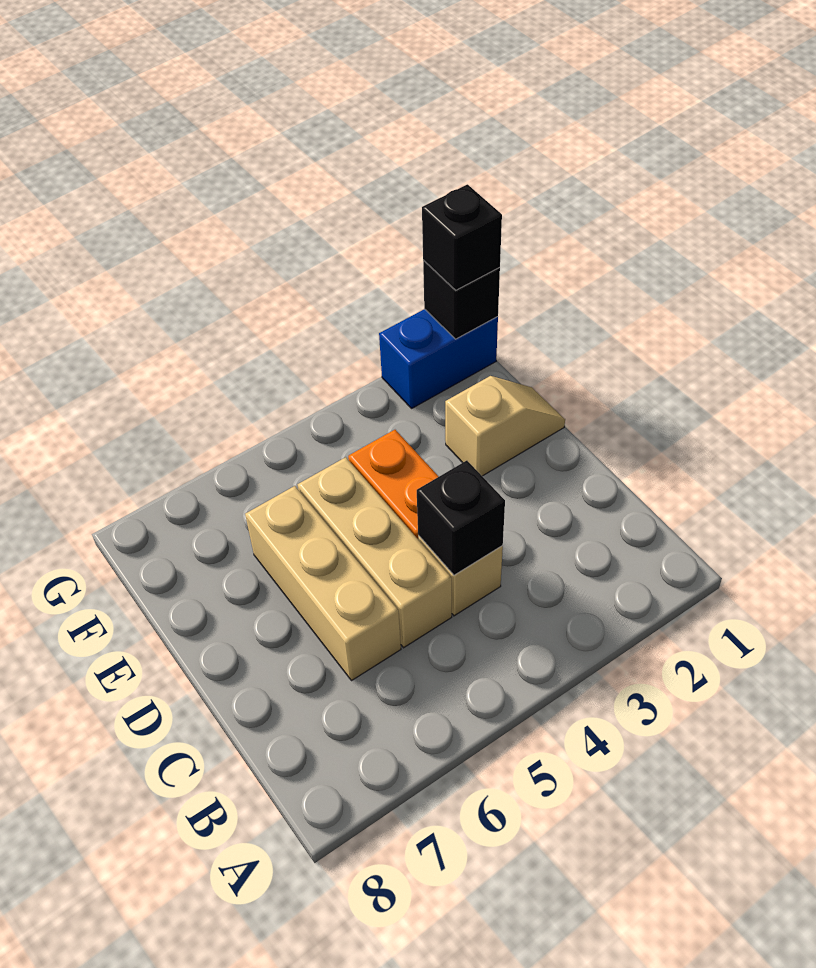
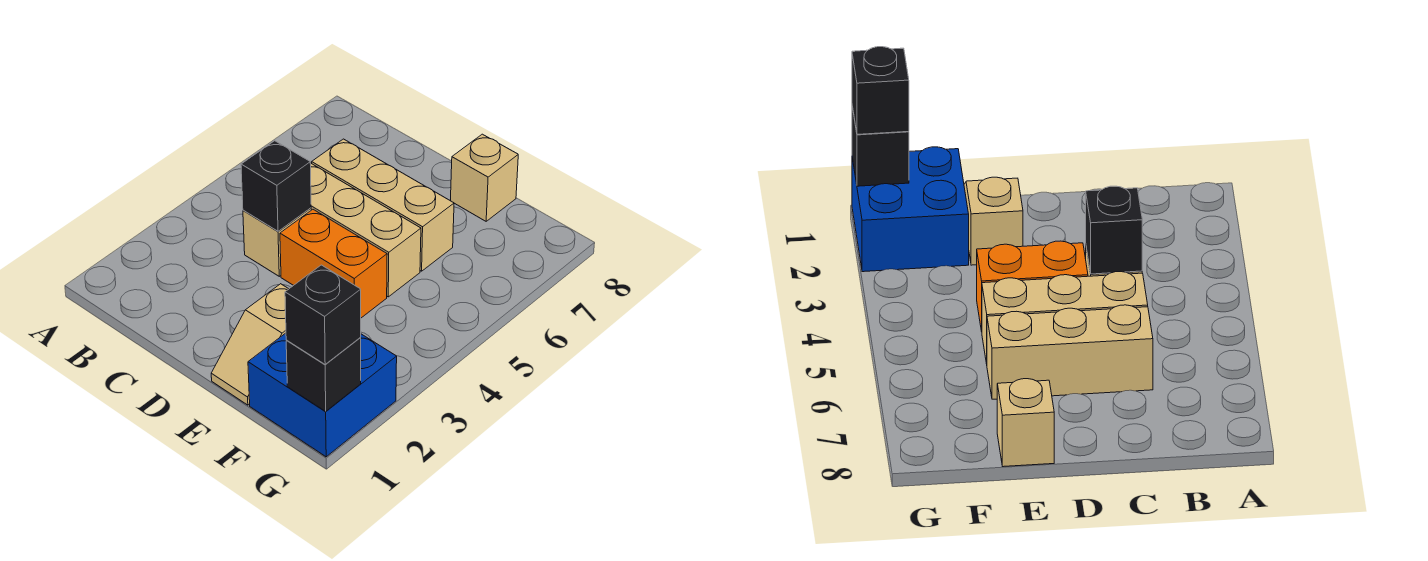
none -> tan 1x1 brick [451,134,518,221]
blue 1x2 brick [379,309,498,408] -> blue 2x2 brick [248,333,397,457]

